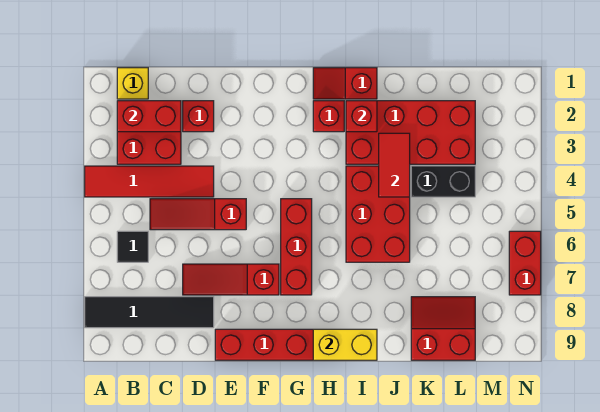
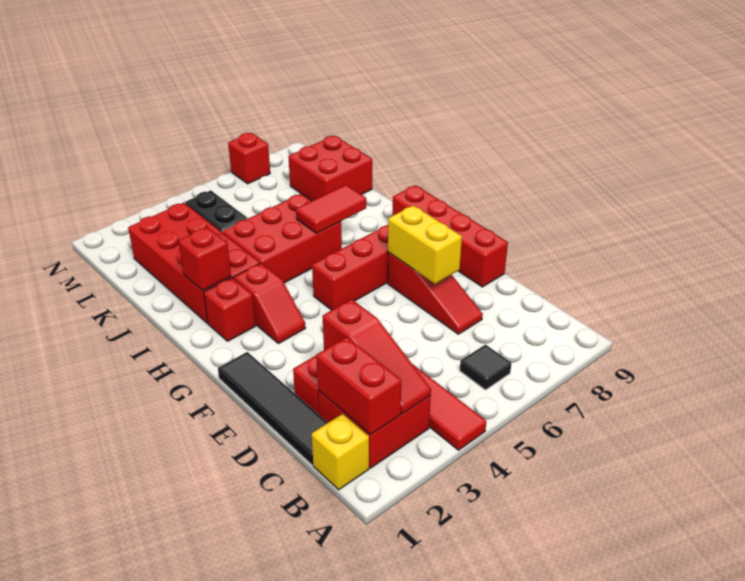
black 1x4 tile [85,297,214,328] -> black 1x4 tile moved to [218,352,328,465]
red 1x3 slope [150,199,246,230] -> red 1x3 slope moved to [323,299,431,414]
red 1x2 slope [313,68,377,99] -> red 1x2 slope moved to [234,263,305,344]
yellow 1x2 brick [313,329,377,360] -> yellow 1x2 brick moved to [388,205,462,284]
red 1x2 tile [379,133,410,197] -> red 1x2 tile moved to [296,185,366,233]
red 2x2 slope [411,297,475,360] -> red 2x2 brick [288,136,372,201]
red 1x2 brick [509,231,541,295] -> red 1x1 brick [228,133,270,184]

